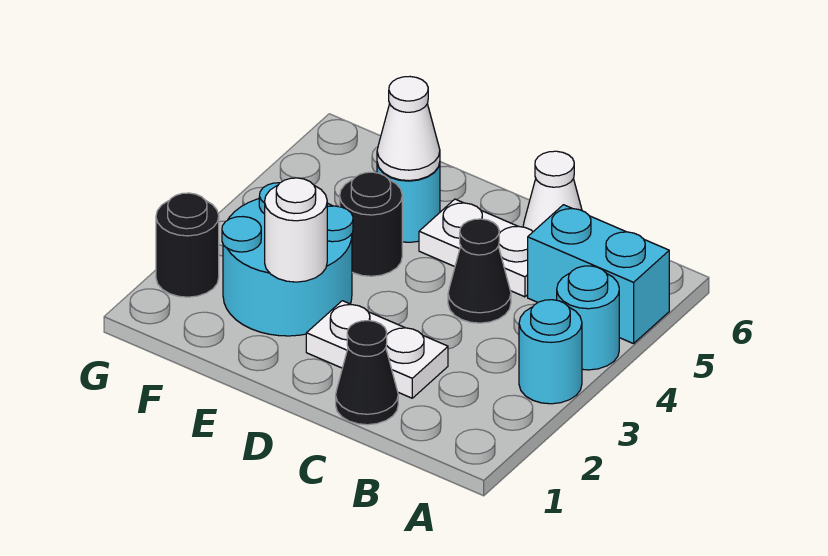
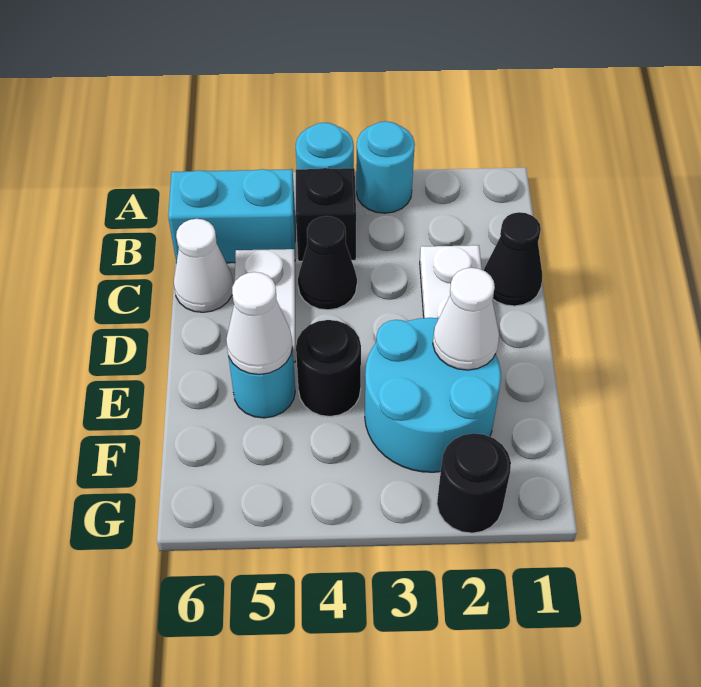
cyan 1x2 brick [528,205,669,344] -> cyan 1x2 brick turned to [168,169,295,263]
none -> black 1x1 brick [296,168,356,261]
white 1x1 round brick [265,178,327,282] -> white 1x1 cone [433,268,499,370]

